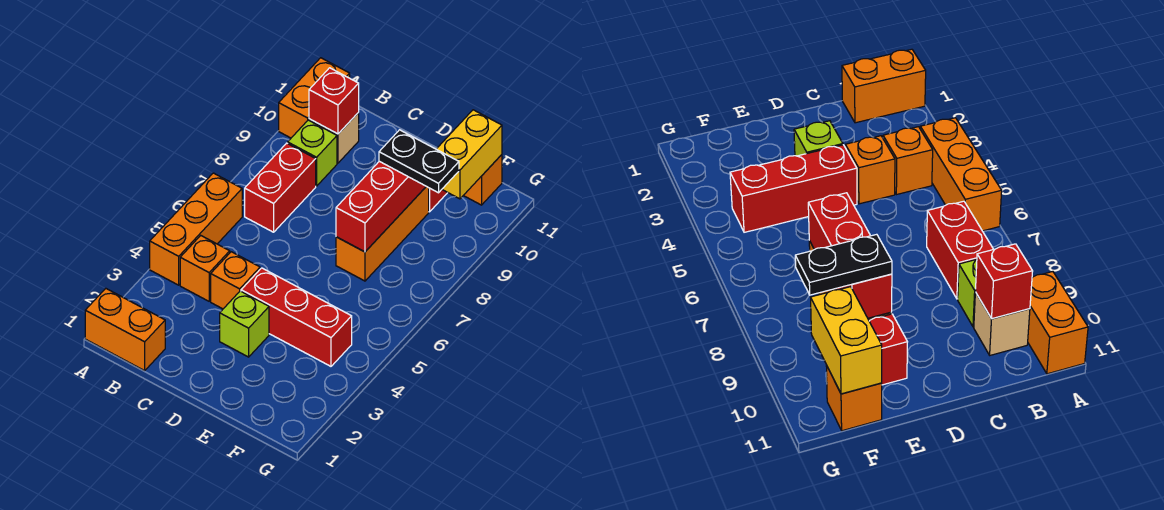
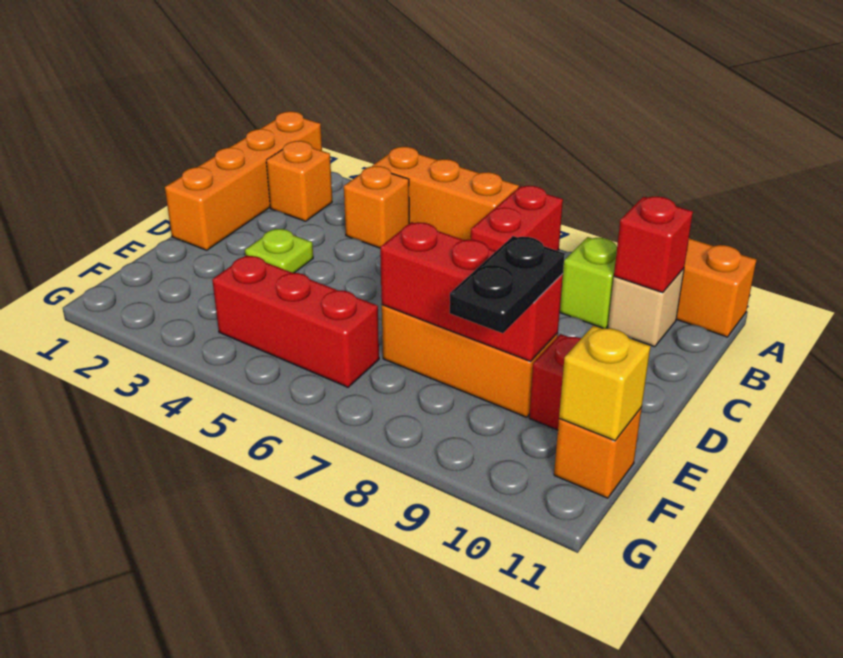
orange 1x2 brick [85,289,165,371] -> orange 1x4 brick [165,111,322,250]
red 1x2 brick [245,143,316,232] -> red 1x2 brick turned to [471,186,563,251]
orange 1x1 brick [211,252,260,309] -> orange 1x1 brick moved to [266,141,332,221]
lime 1x1 brick [220,291,269,357] -> lime 1x1 plate [245,229,313,273]
red 1x3 brick [241,268,352,366] -> red 1x3 brick turned to [212,255,379,387]
yellow 1x2 brick [437,110,502,199] -> yellow 1x1 brick [559,325,651,441]

